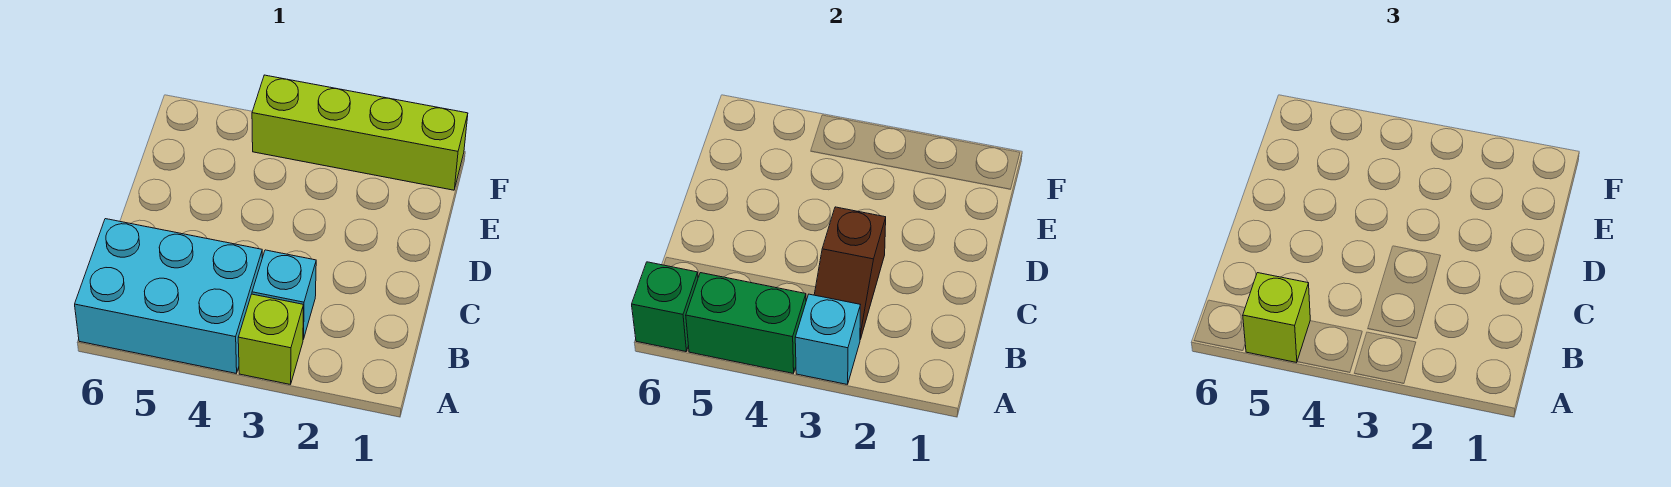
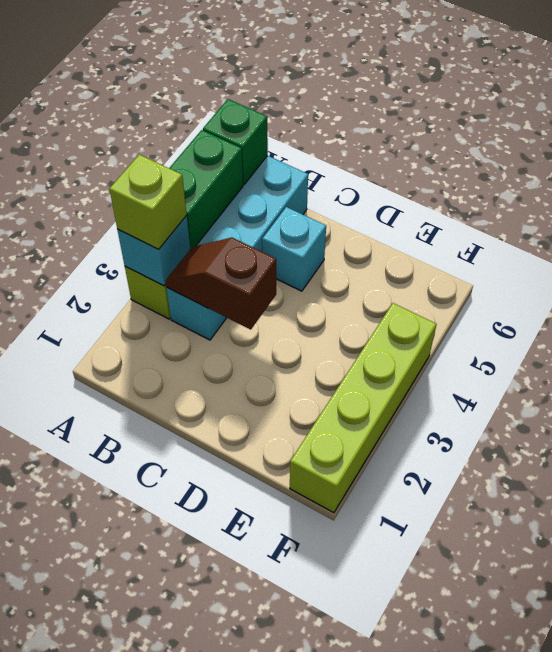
lime 1x1 brick [1243,273,1310,363] -> lime 1x1 brick moved to [109,154,187,249]
none -> cyan 1x1 brick [262,207,326,291]

